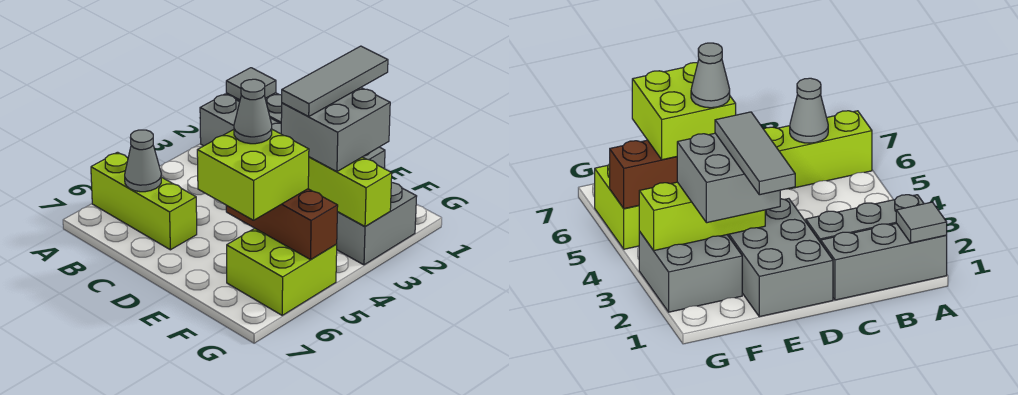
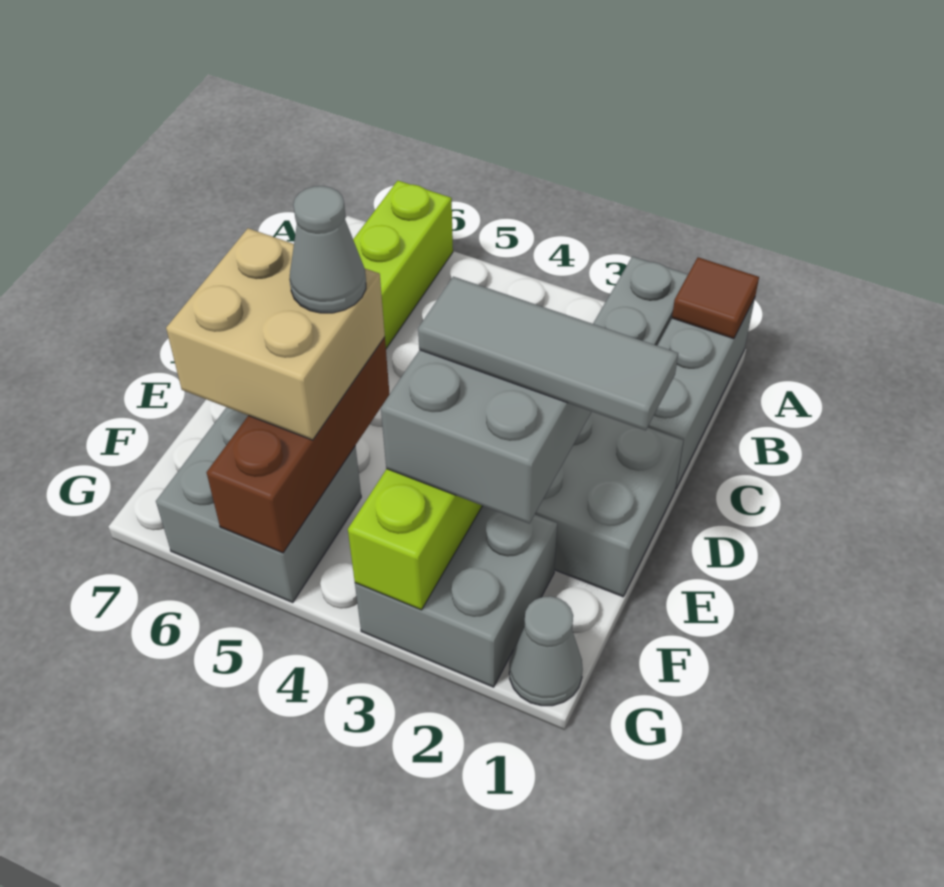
grey 1x1 tile [226,68,276,100] -> brown 1x1 tile [672,257,759,339]
grey 1x1 cone [125,130,161,192] -> grey 1x1 cone moved to [509,596,583,706]
lime 2x2 brick [197,130,309,220] -> tan 2x2 brick [166,228,385,440]
lime 2x2 brick [227,228,337,315] -> grey 2x2 brick [156,407,361,602]

